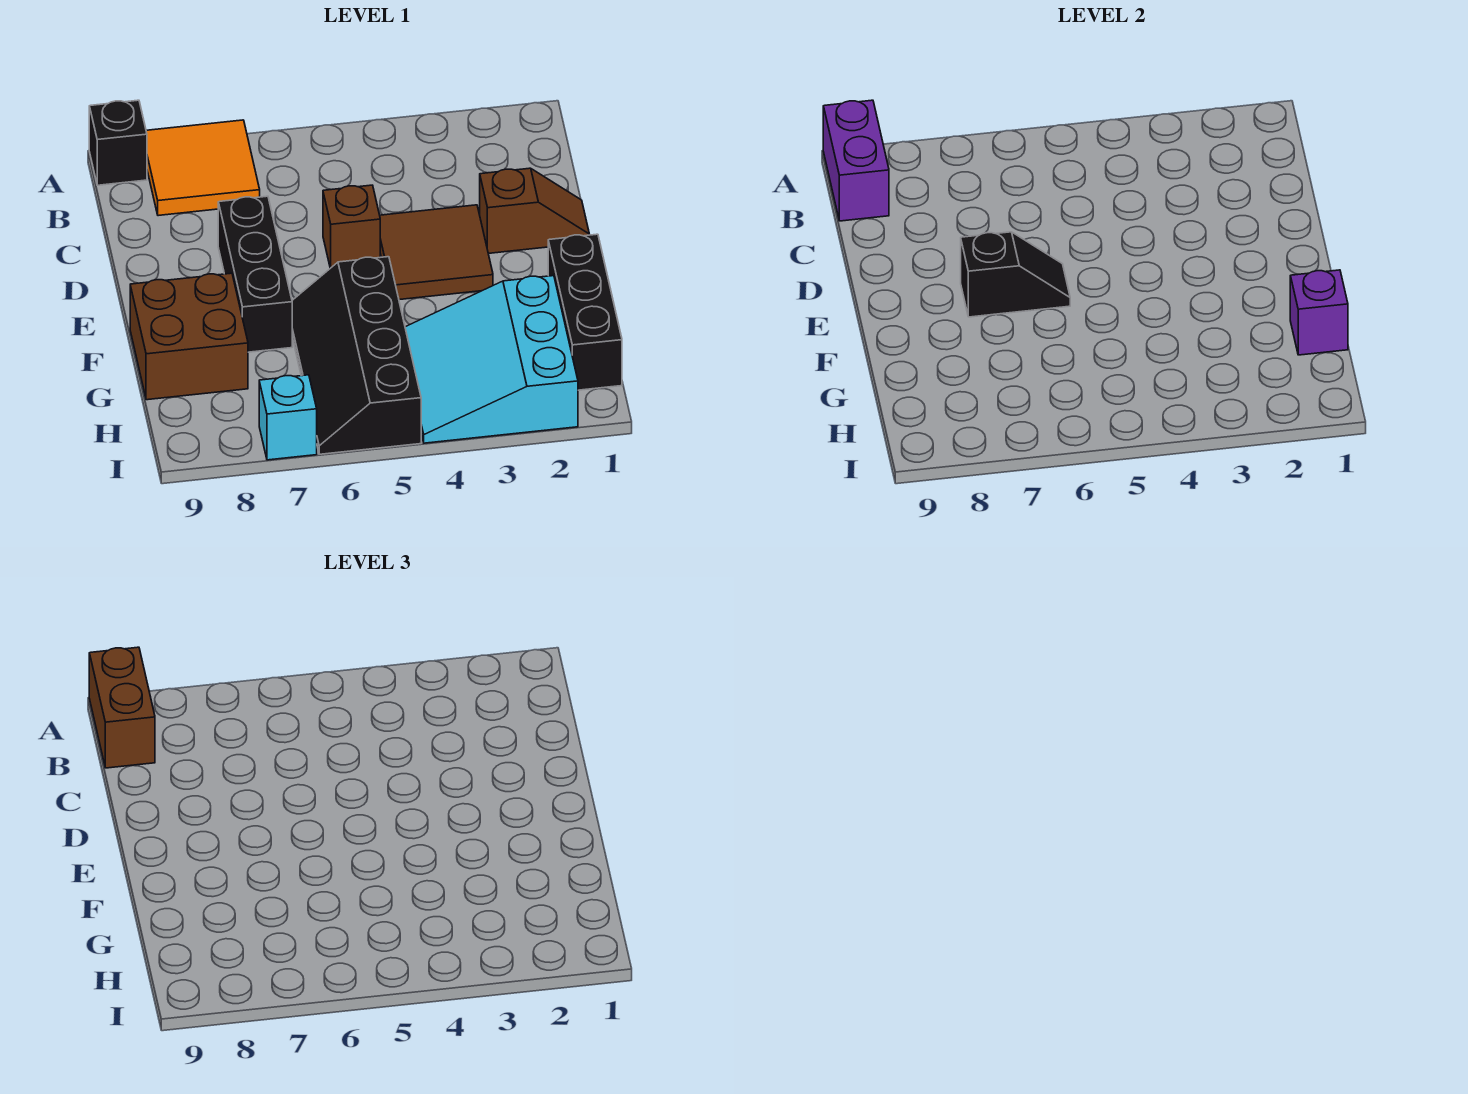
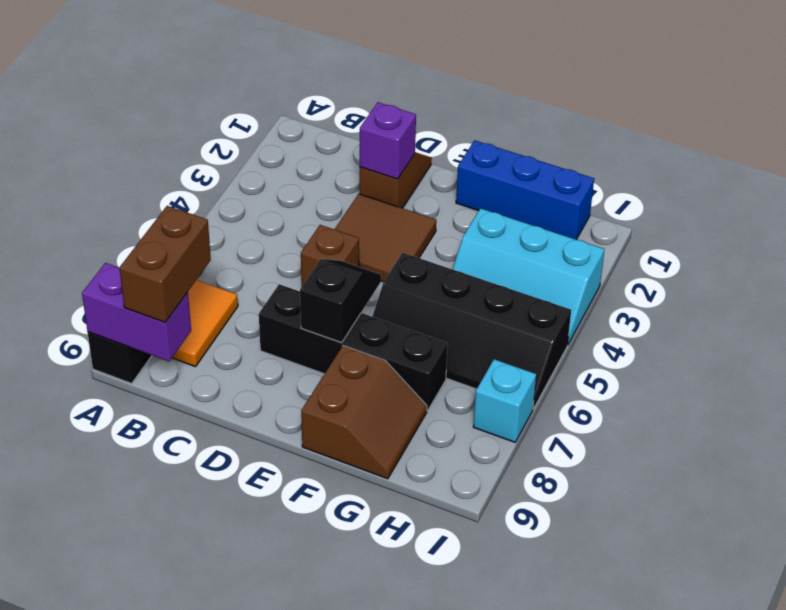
brown 1x2 brick [89,647,155,768] -> brown 1x2 brick turned to [119,206,211,322]
black 1x3 brick [218,196,292,352] -> black 1x4 brick [259,284,448,411]
black 1x3 brick [548,234,622,390] -> blue 1x3 brick [456,140,594,240]
brown 2x2 brick [130,273,248,400] -> brown 2x2 slope [301,346,427,479]
purple 1x1 brick [1290,270,1348,355] -> purple 1x1 brick moved to [360,102,416,179]
cyan 3x3 slope [405,276,578,443] -> cyan 2x3 slope [453,208,604,345]

